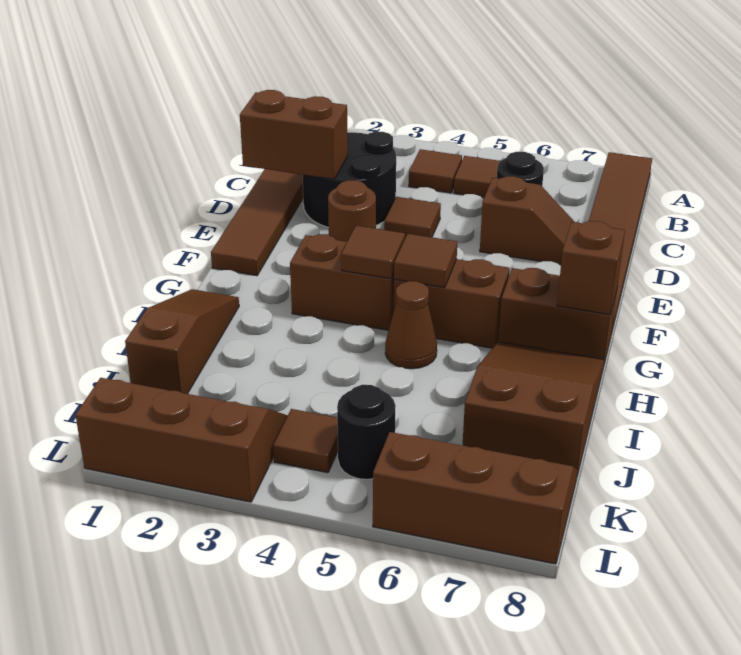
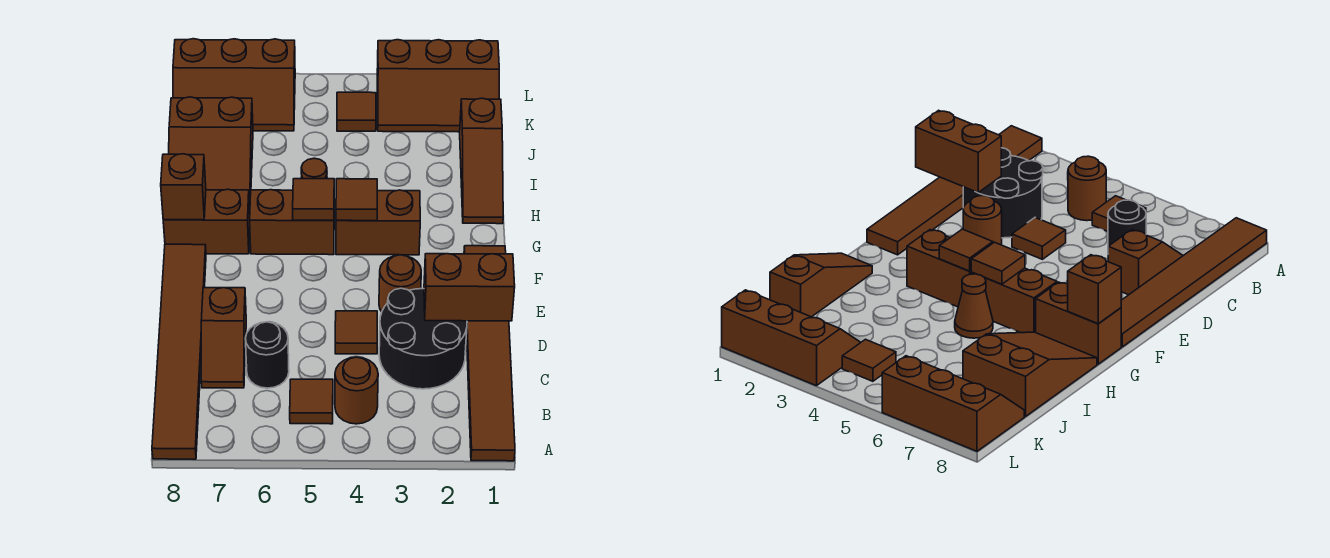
brown 1x1 tile [409,149,462,193] -> brown 1x1 round brick [335,357,378,424]
brown 1x2 slope [480,176,574,265] -> brown 1x2 slope turned to [201,288,246,388]
black 1x1 round brick [337,385,396,479] -> none

